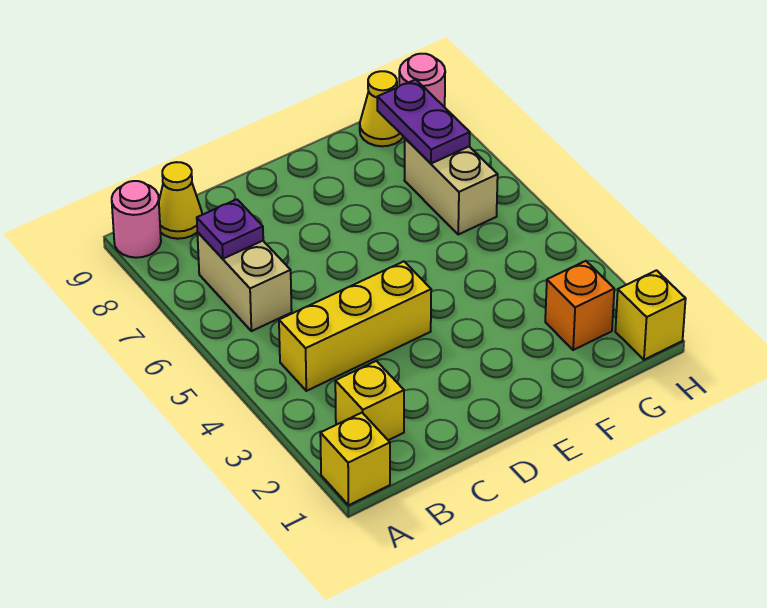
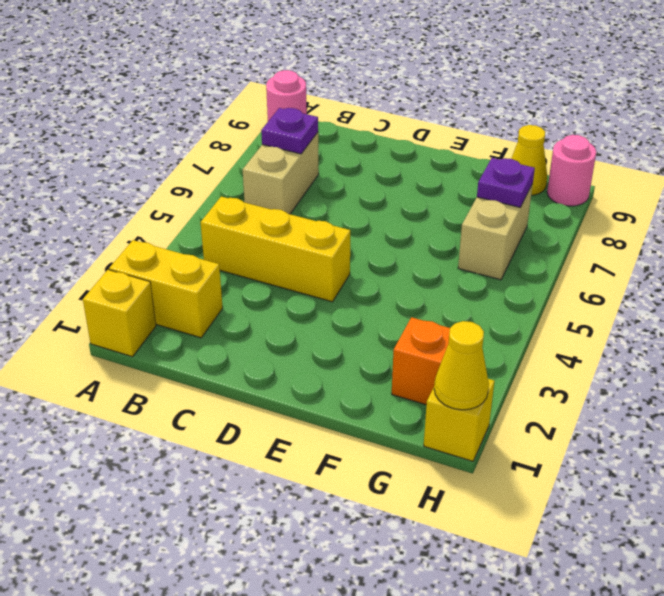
yellow 1x1 brick [335,361,404,440] -> yellow 1x2 brick [109,240,223,338]
yellow 1x1 cone [159,162,202,239] -> yellow 1x1 cone moved to [434,321,489,410]
purple 1x2 plate [377,79,470,164] -> purple 1x1 plate [477,158,535,207]

